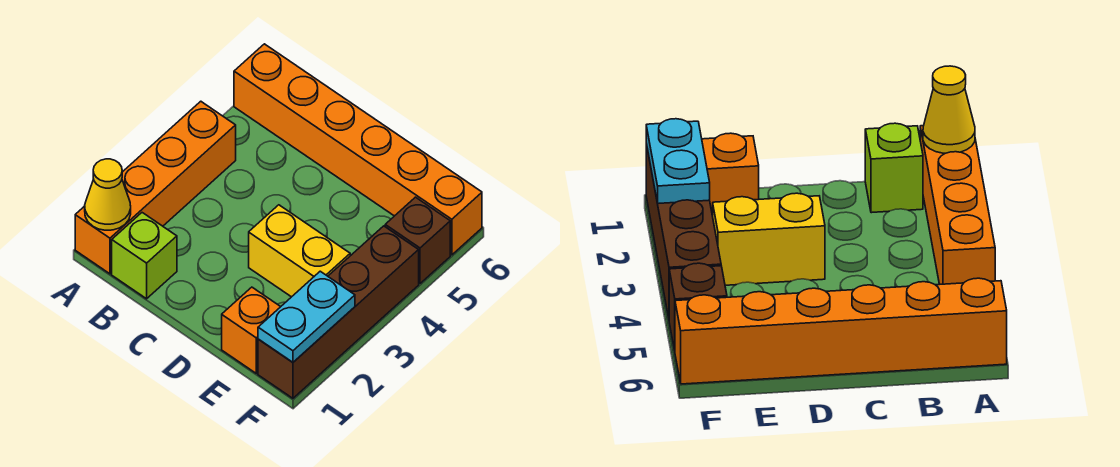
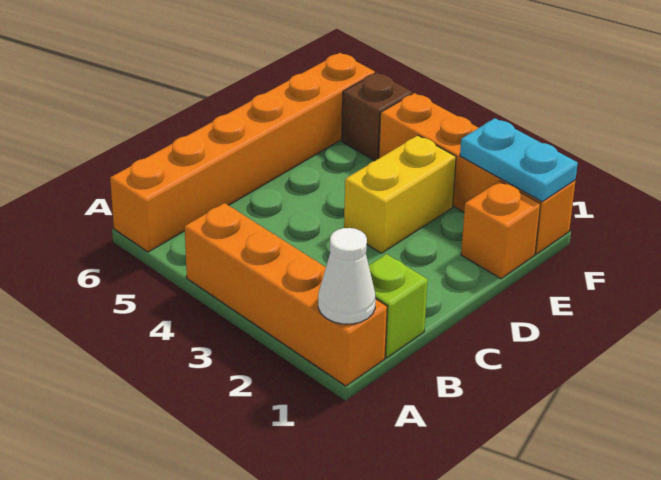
yellow 1x1 cone [85,159,131,230] -> white 1x1 cone [318,228,376,324]
brown 1x4 brick [258,226,419,398] -> orange 1x4 brick [379,93,575,254]

